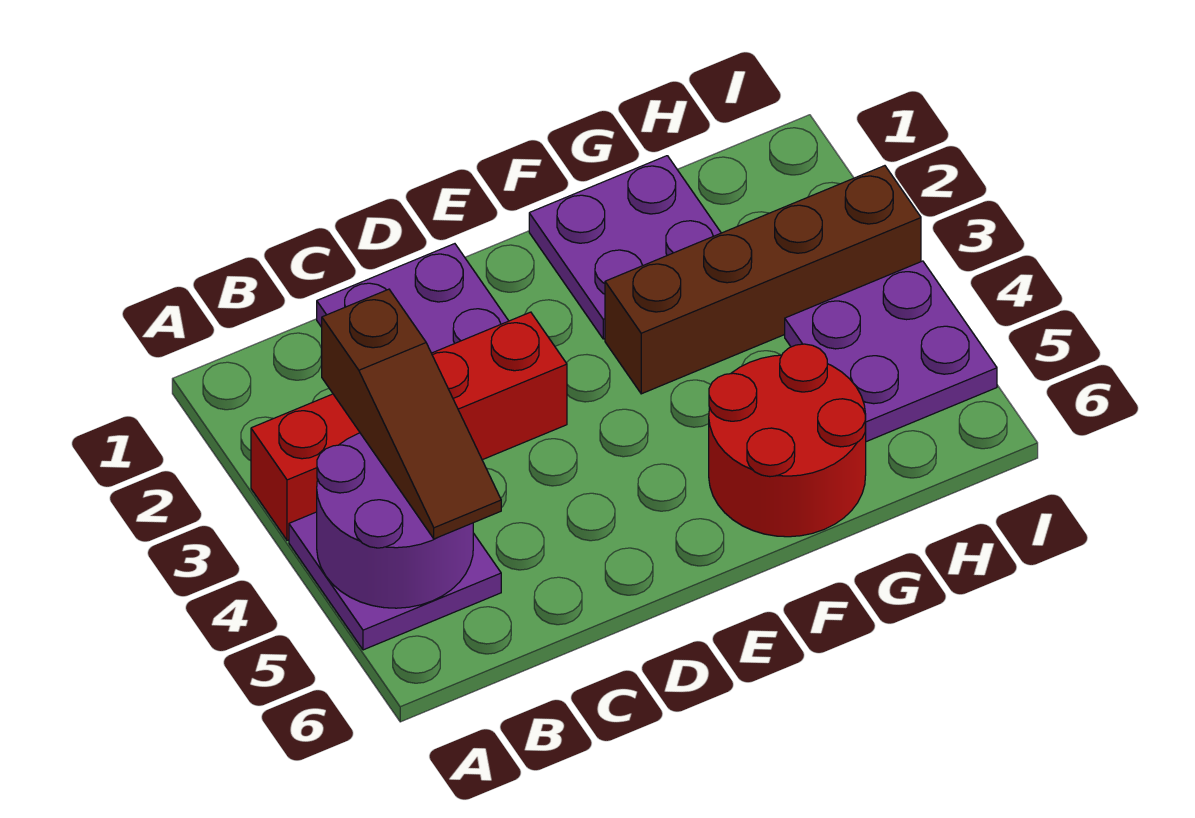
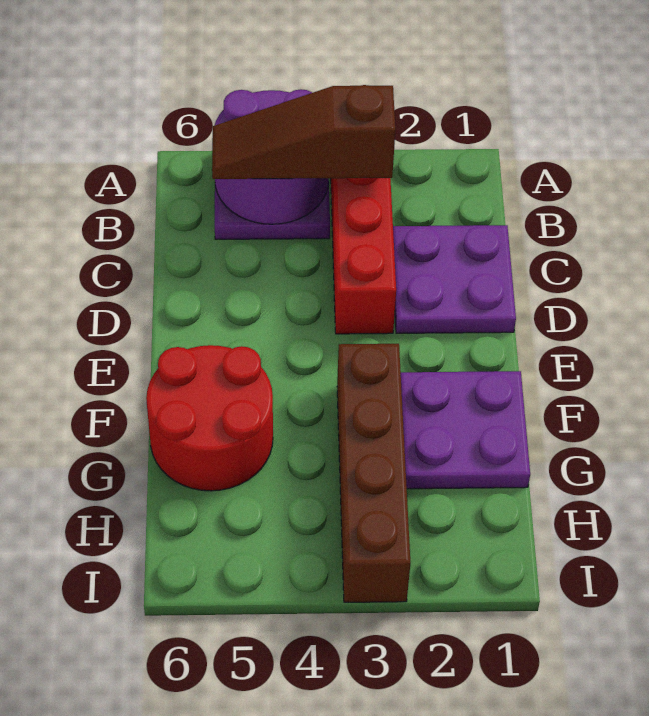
purple 2x2 plate [785,261,997,442] -> none

